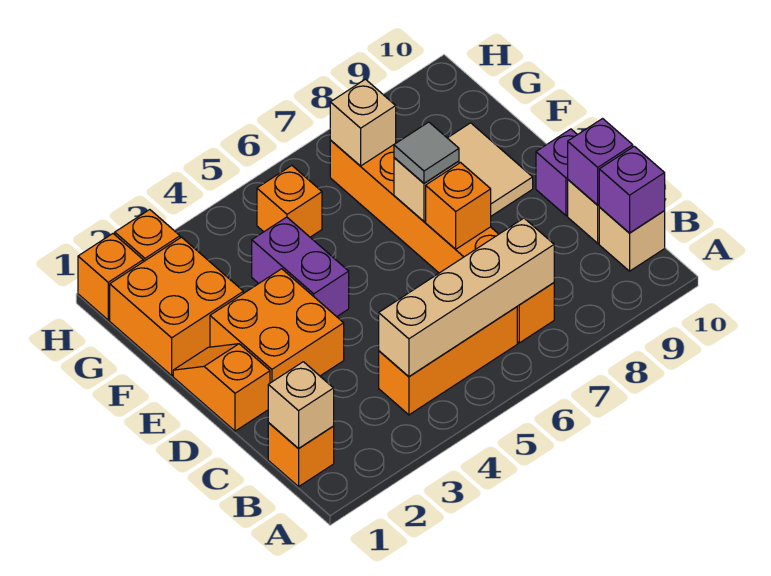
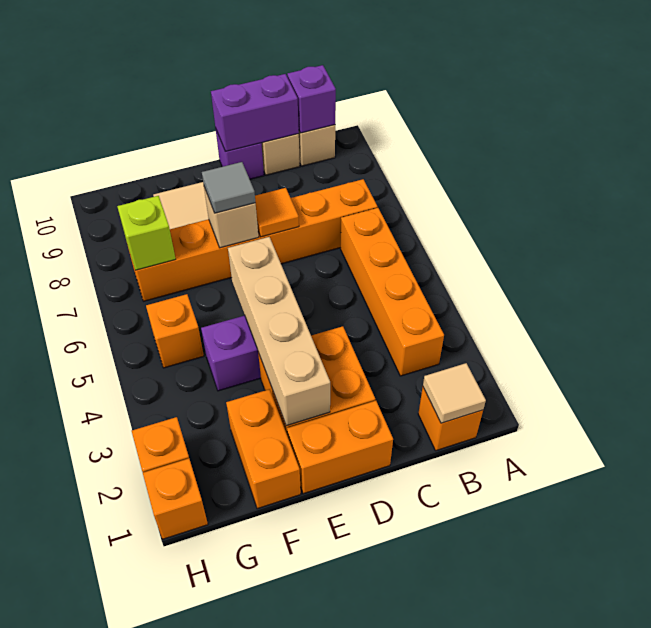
tan 1x1 brick [268,362,334,449] -> tan 1x1 tile [423,363,486,423]
orange 1x3 brick [379,307,517,415] -> orange 1x4 brick [341,208,444,376]
tan 1x4 brick [379,218,554,377] -> tan 1x4 brick moved to [228,237,330,426]
purple 1x1 brick [568,119,633,205] -> purple 1x2 brick [211,74,299,152]
orange 1x2 slope [173,344,270,431] -> orange 1x2 brick [287,401,393,494]
orange 1x1 brick [426,163,491,249] -> orange 1x1 tile [255,188,299,237]
orange 2x2 brick [110,237,243,375] -> orange 1x2 brick [226,389,301,509]
tan 1x1 brick [330,79,396,166] -> lime 1x1 brick [117,196,176,270]

